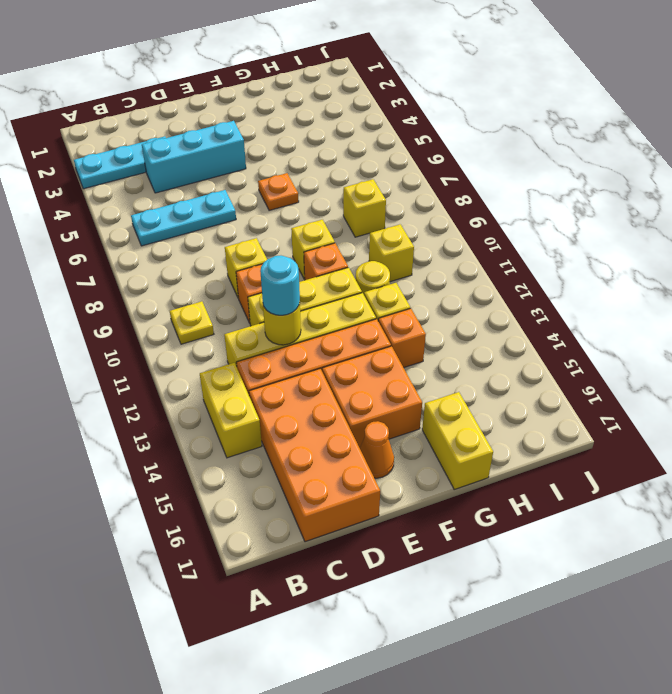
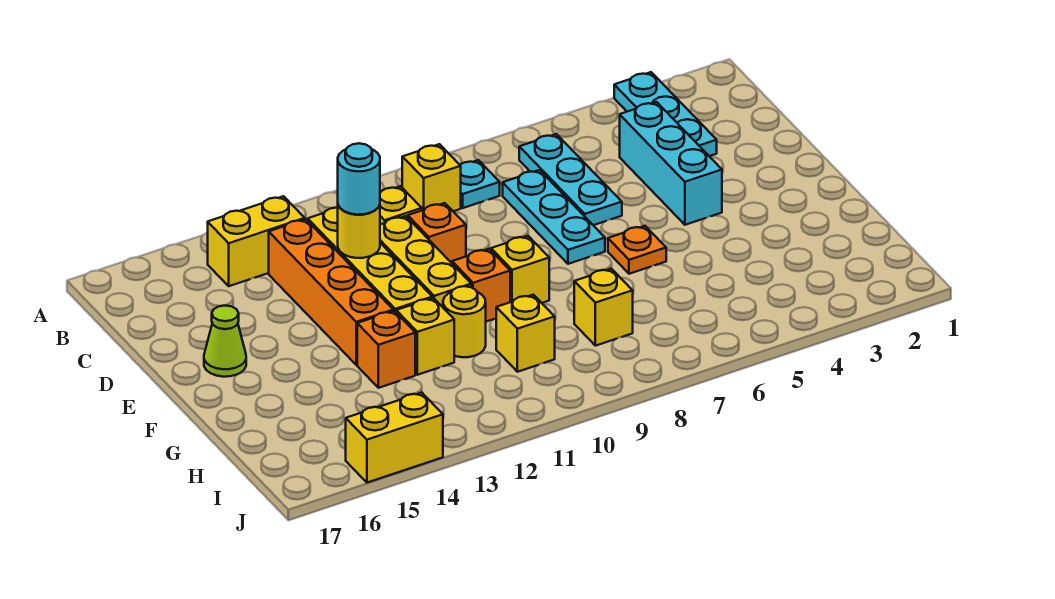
none -> cyan 1x1 plate [460,160,500,208]
none -> cyan 1x3 plate [503,170,605,264]
orange 2x4 brick [249,369,380,542] -> none
yellow 1x1 brick [225,238,267,298] -> yellow 1x1 brick moved to [402,144,461,211]
orange 2x2 brick [322,346,422,448] -> none
orange 1x1 cone [360,421,394,478] -> lime 1x1 cone [204,306,246,377]
yellow 1x2 brick [422,392,493,489] -> yellow 1x2 brick moved to [346,393,443,483]

